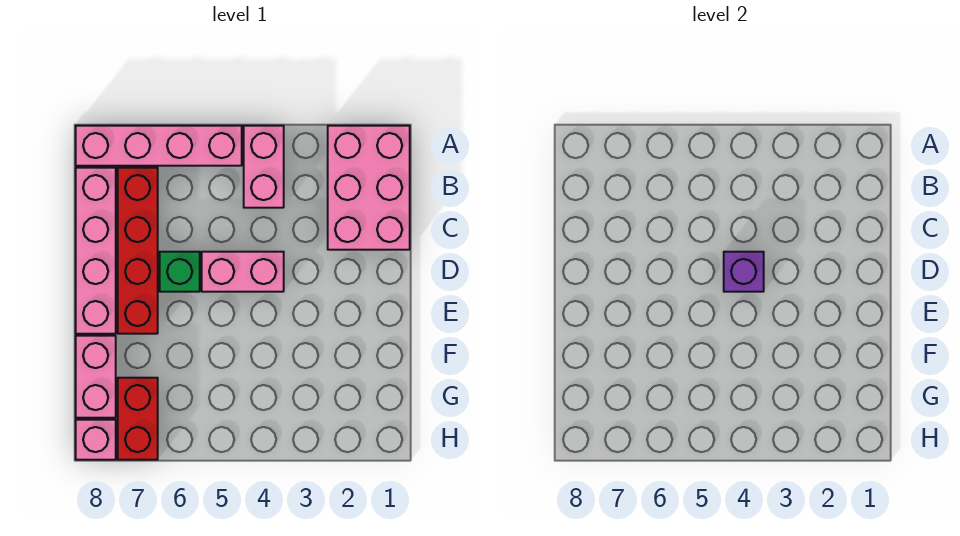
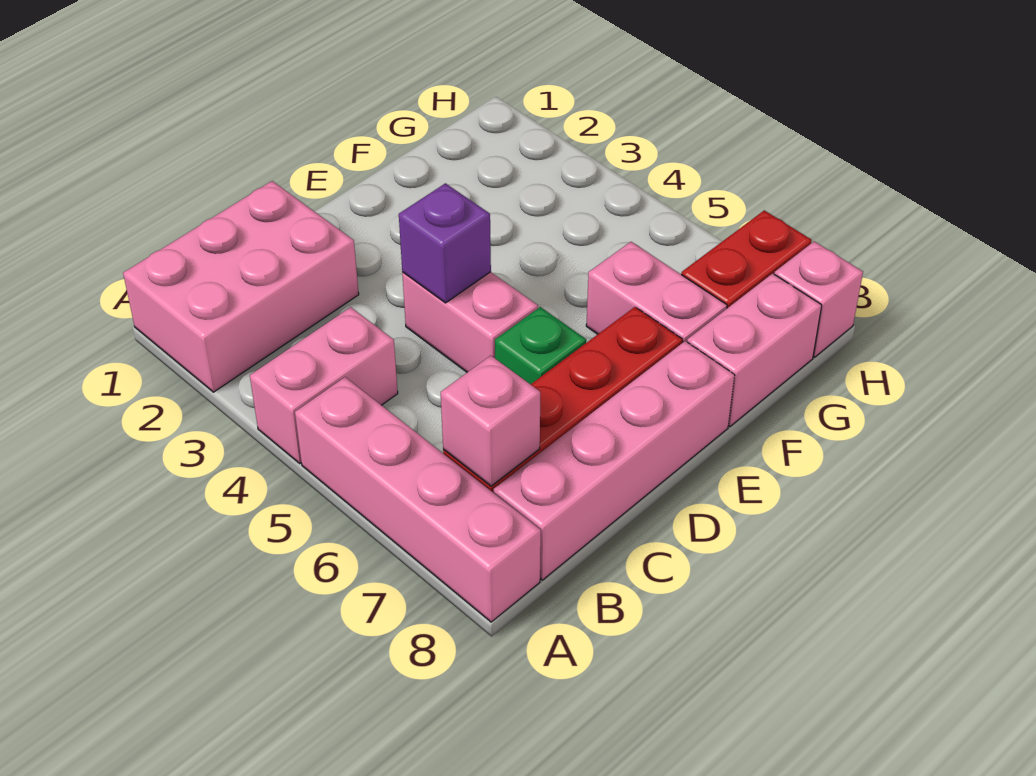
none -> pink 1x1 brick [441,356,540,486]
none -> pink 1x2 brick [586,242,727,343]

